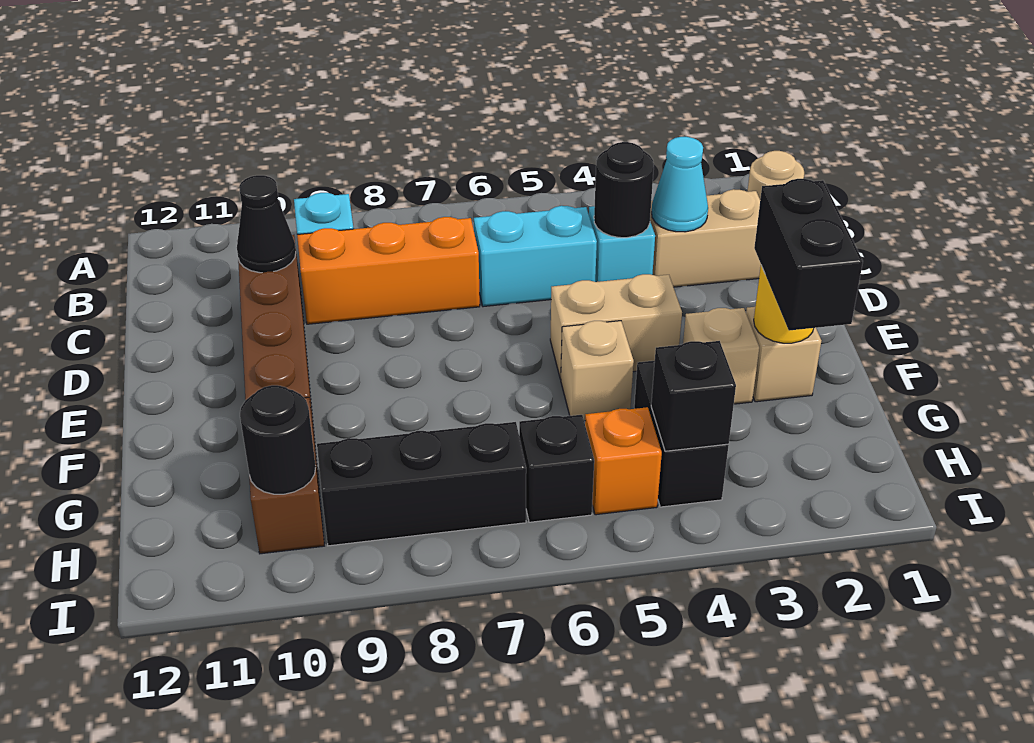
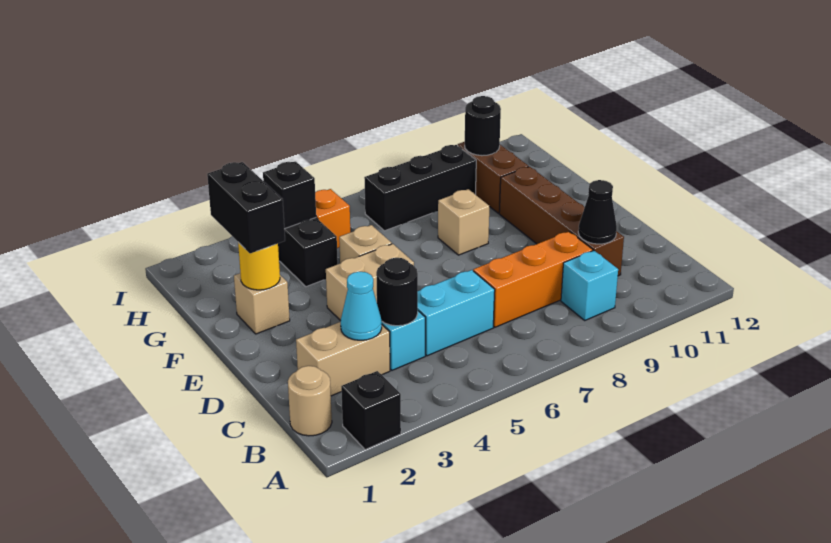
tan 1x1 brick [683,308,759,404] -> tan 1x1 brick moved to [438,189,489,255]
black 1x1 brick [519,415,594,522] -> black 1x1 brick moved to [341,371,401,450]

